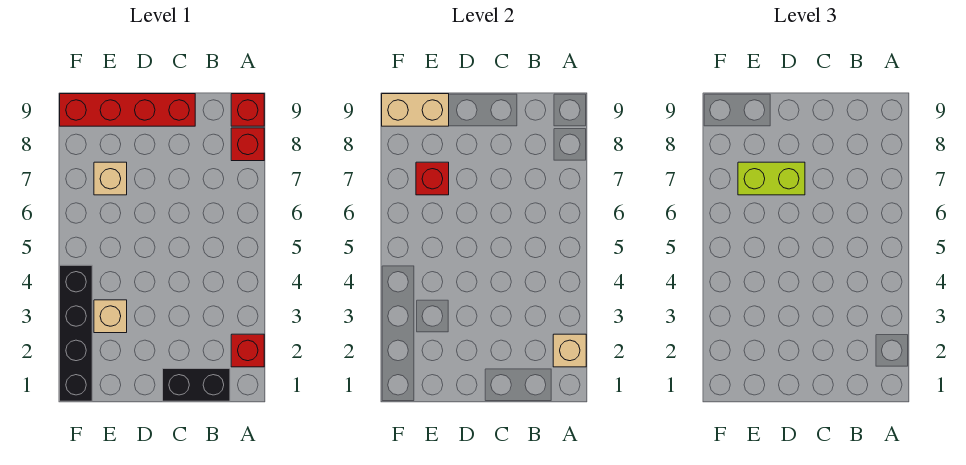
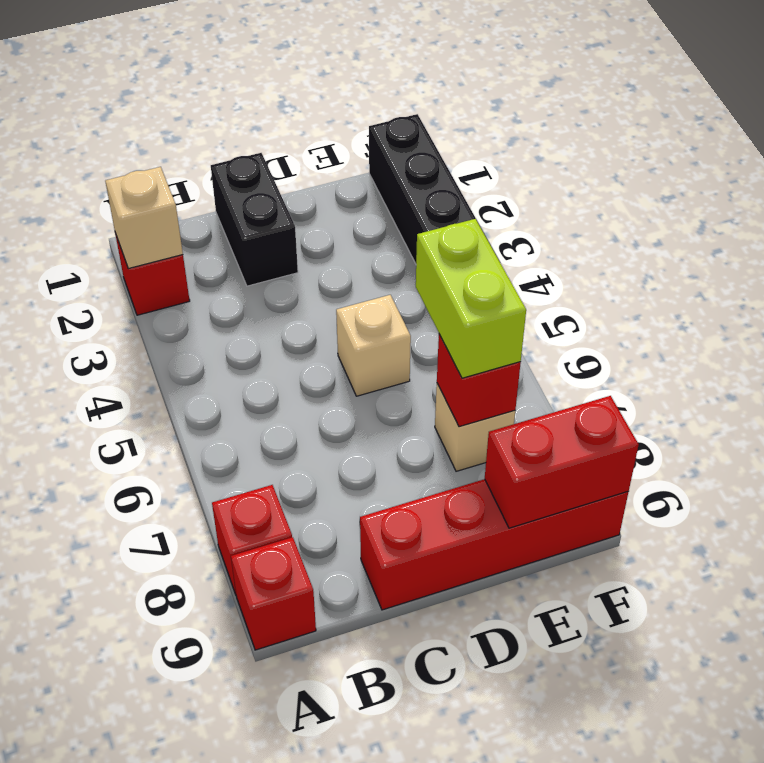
black 1x2 brick [163,369,230,401] -> black 1x2 brick turned to [211,153,298,286]
lime 1x2 brick [738,162,805,195] -> lime 1x2 brick turned to [416,219,526,378]
tan 1x1 brick [94,300,127,333] -> tan 1x1 brick moved to [336,295,411,396]
tan 1x2 brick [382,94,449,126] -> red 1x2 brick [485,396,639,528]

